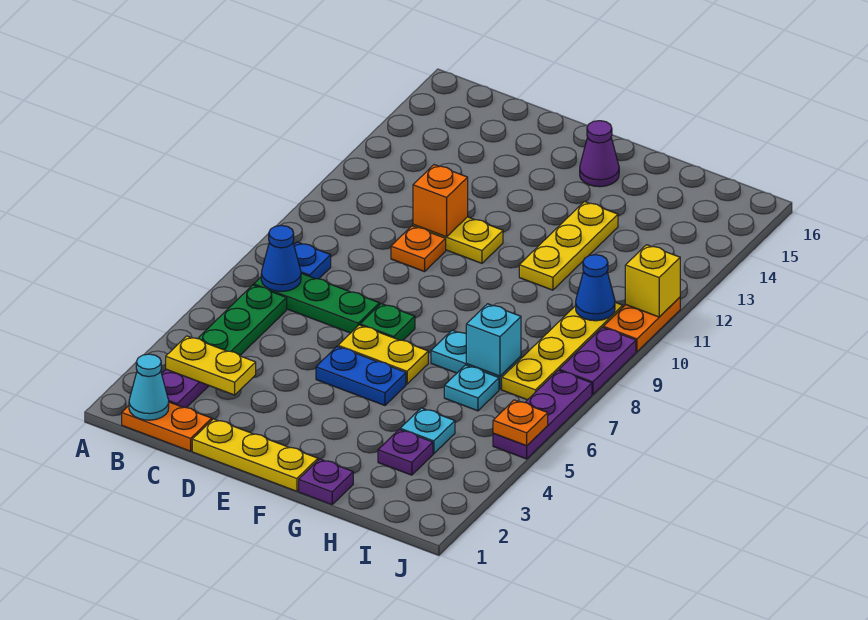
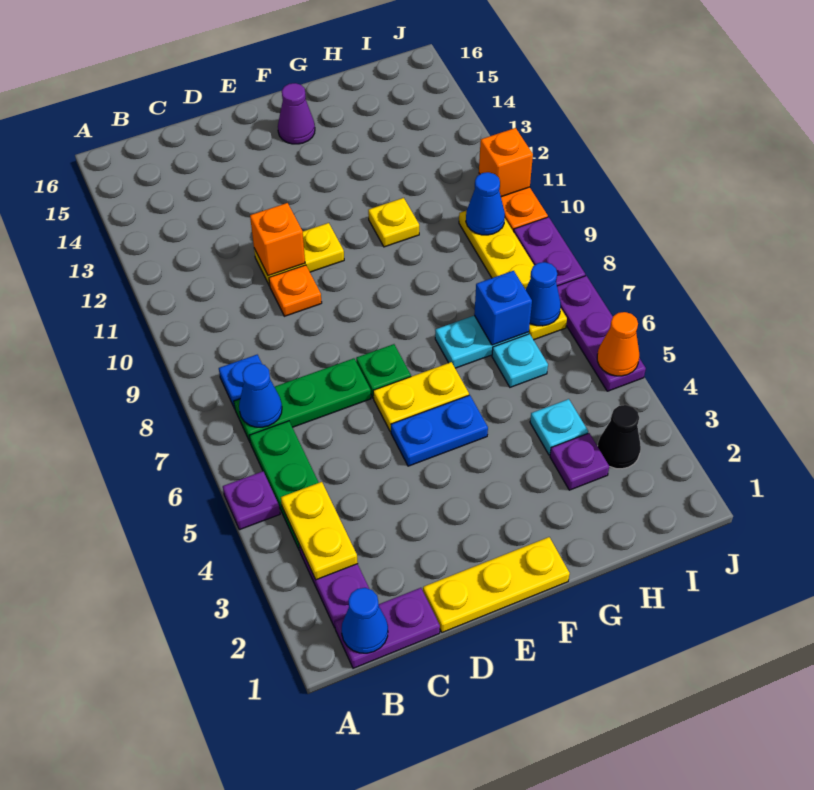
orange 1x2 plate [122,402,212,451] -> purple 1x2 plate [335,588,440,668]
cyan 1x1 cone [129,354,169,420] -> blue 1x1 cone [342,588,388,653]
yellow 1x2 plate [166,336,256,395] -> yellow 1x2 plate turned to [281,482,358,580]
purple 1x1 plate [299,459,353,505] -> purple 1x1 plate moved to [223,471,280,530]
yellow 1x3 plate [519,202,618,290] -> yellow 1x1 plate [368,198,419,247]
cyan 1x1 brick [466,304,521,376] -> blue 1x1 brick [474,271,532,345]
none -> black 1x1 cone [598,405,641,469]
none -> blue 1x1 cone [526,262,561,326]
orange 1x1 plate [493,400,548,446] -> orange 1x1 cone [597,312,639,376]
yellow 1x1 brick [625,245,680,317] -> orange 1x1 brick [479,128,533,197]

